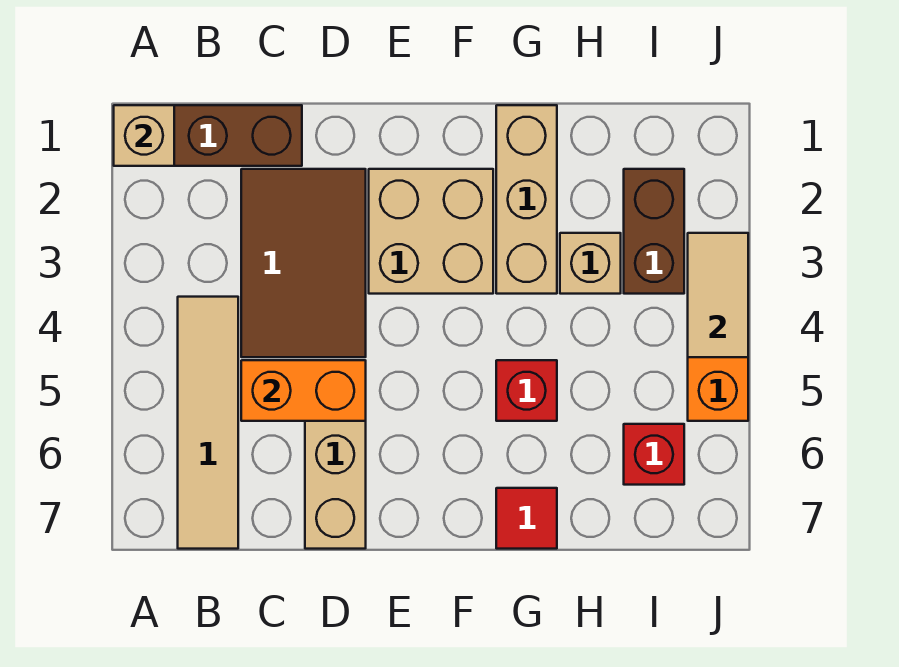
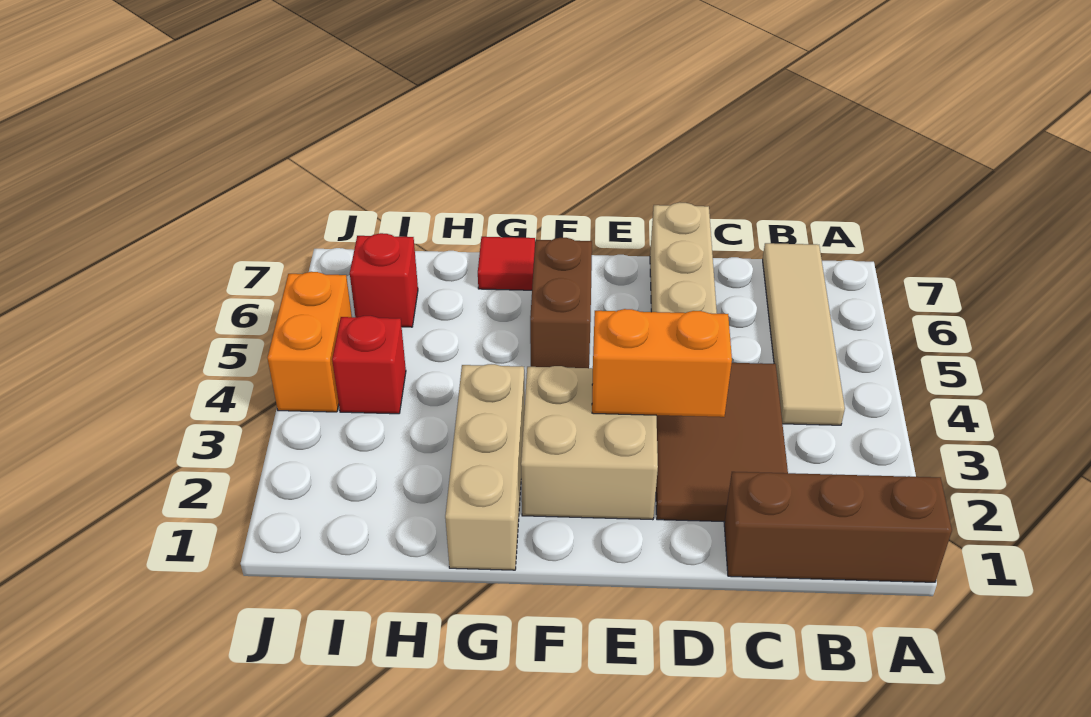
tan 1x1 brick [114,105,174,166] -> none
orange 1x2 brick [241,360,366,421] -> orange 1x2 brick moved to [592,309,732,417]
red 1x1 brick [496,360,557,421] -> red 1x1 brick moved to [332,316,406,414]
tan 1x1 brick [560,233,621,294] -> none
brown 1x2 brick [624,169,684,294] -> brown 1x2 brick moved to [530,238,592,368]
tan 1x2 tile [688,233,748,357] -> none

